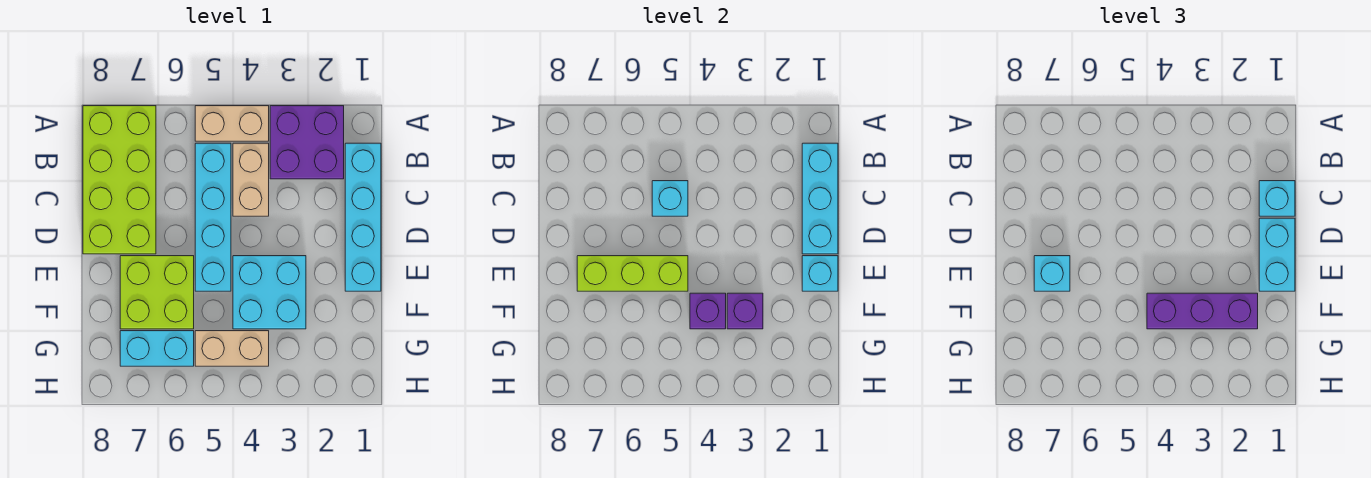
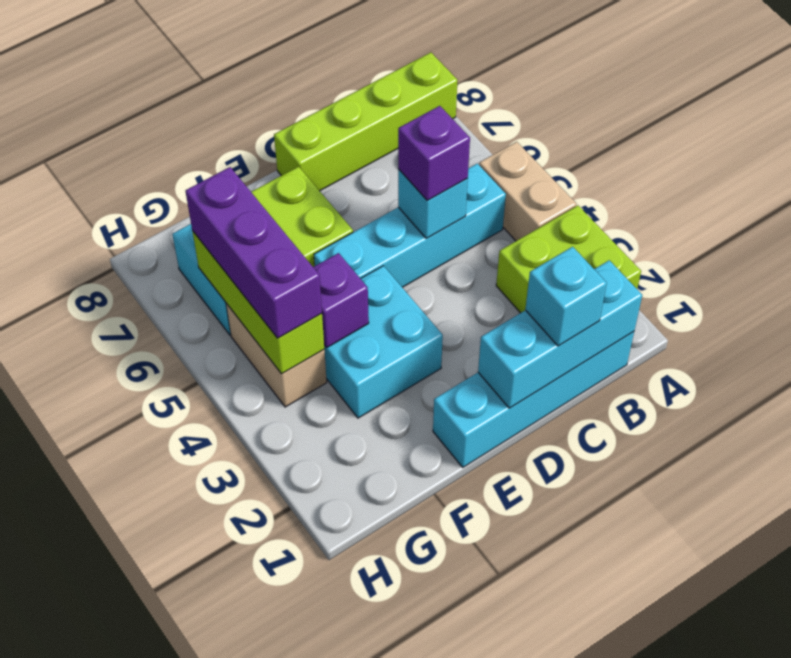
purple 2x2 brick [270,106,344,179] -> lime 2x2 brick [496,206,641,313]
lime 2x4 brick [83,106,156,254] -> lime 1x4 brick [274,52,457,191]
tan 1x2 brick [233,143,269,216] -> none
cyan 1x2 brick [1259,218,1295,291] -> none
cyan 1x1 brick [802,256,838,291] -> none
lime 1x3 brick [577,256,688,291] -> lime 1x3 brick moved to [192,231,324,374]
cyan 1x1 brick [1034,256,1070,291] -> none
purple 1x3 brick [1147,293,1258,329] -> purple 1x3 brick moved to [185,167,322,338]
purple 1x1 brick [727,293,763,329] -> purple 1x1 brick moved to [398,106,470,200]

